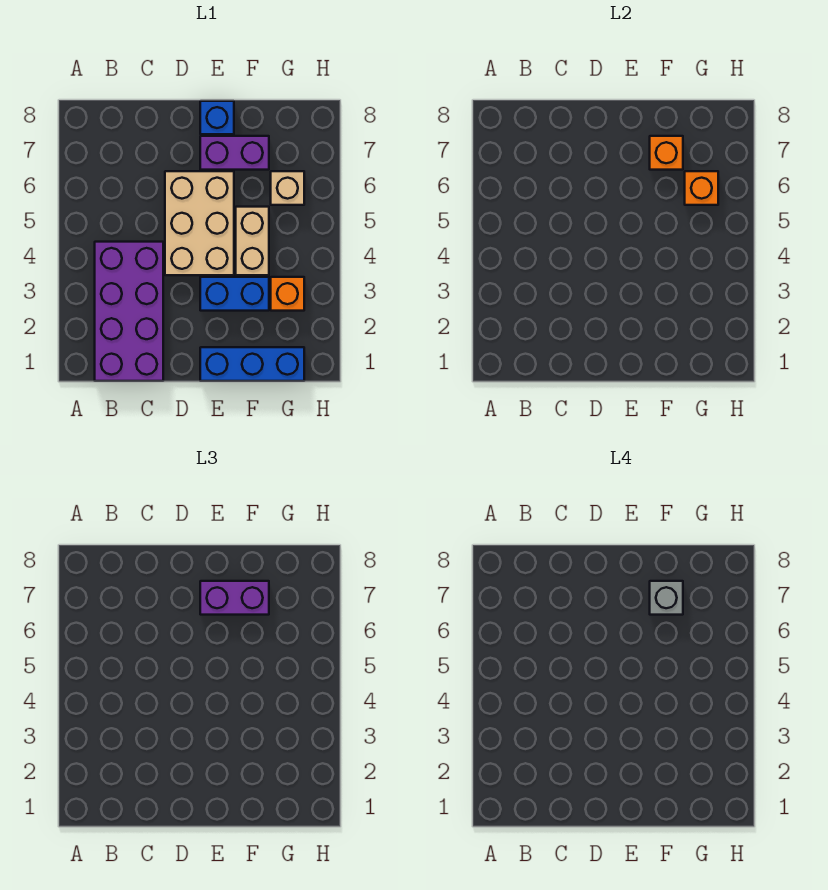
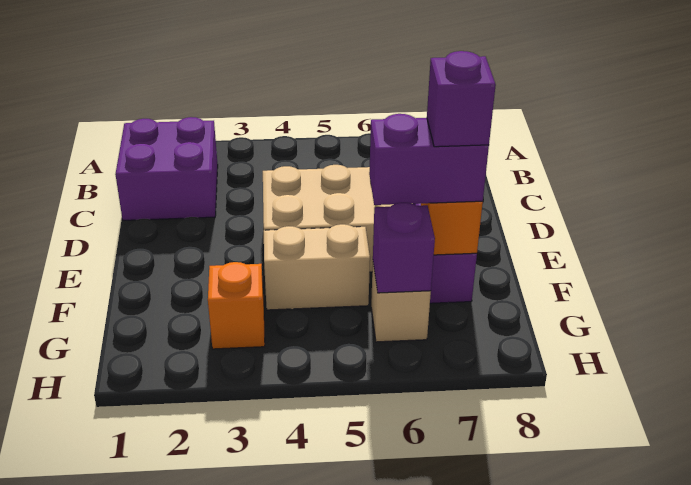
purple 2x4 brick [95,242,163,381] -> purple 2x2 brick [115,117,218,220]
blue 1x3 brick [200,347,304,381] -> none
blue 1x2 brick [200,277,269,311] -> none
purple 1x2 brick [200,581,269,615] -> purple 1x2 brick turned to [369,114,489,205]
blue 1x1 brick [200,101,234,134] -> none
grey 1x1 brick [650,581,683,615] -> purple 1x1 brick [427,51,496,147]
orange 1x1 brick [685,171,718,205] -> purple 1x1 brick [373,203,435,293]

